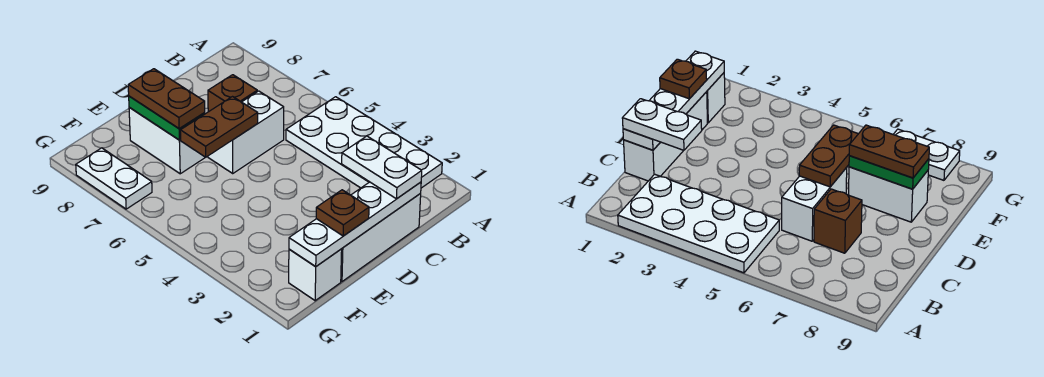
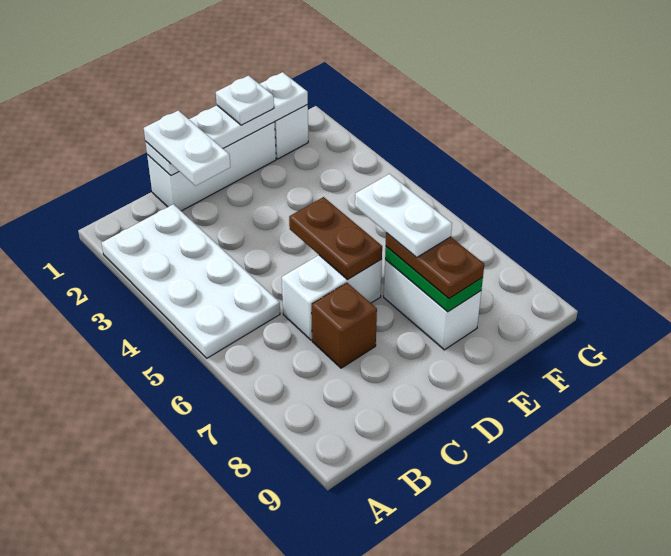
brown 1x2 plate [180,97,258,157] -> brown 1x2 plate turned to [289,197,382,280]
brown 1x1 plate [316,190,369,236] -> white 1x1 plate [216,76,274,125]
white 1x2 plate [76,148,152,209] -> white 1x2 plate moved to [355,174,452,257]

